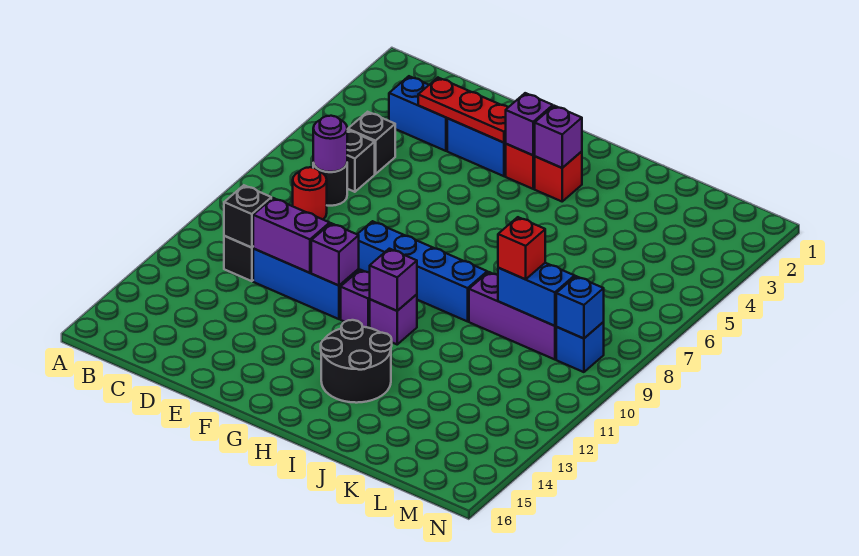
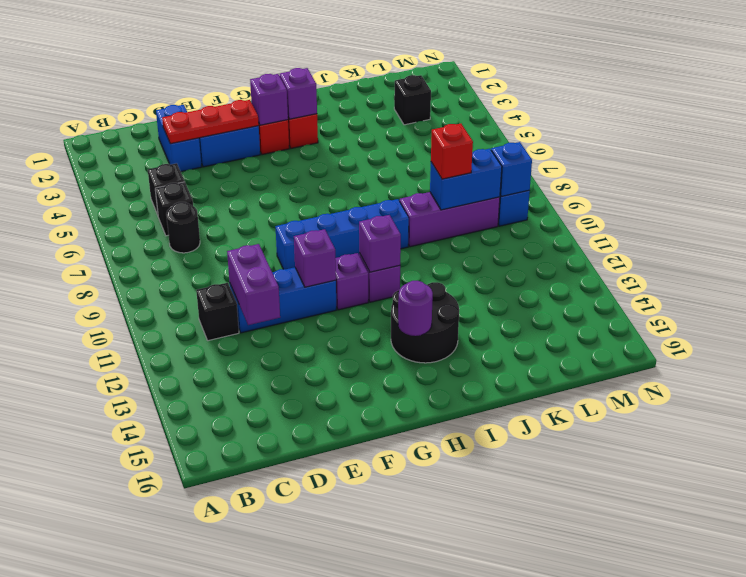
blue 1x2 brick [389,76,447,151] -> blue 1x2 brick turned to [156,105,202,172]
purple 1x1 round brick [313,116,347,172] -> purple 1x1 round brick moved to [398,281,433,336]
red 1x1 round brick [293,167,327,219] -> none
black 1x1 brick [224,185,271,248] -> black 1x1 brick moved to [394,75,431,125]
purple 1x2 brick [253,198,330,273] -> purple 1x2 brick turned to [227,244,280,325]

